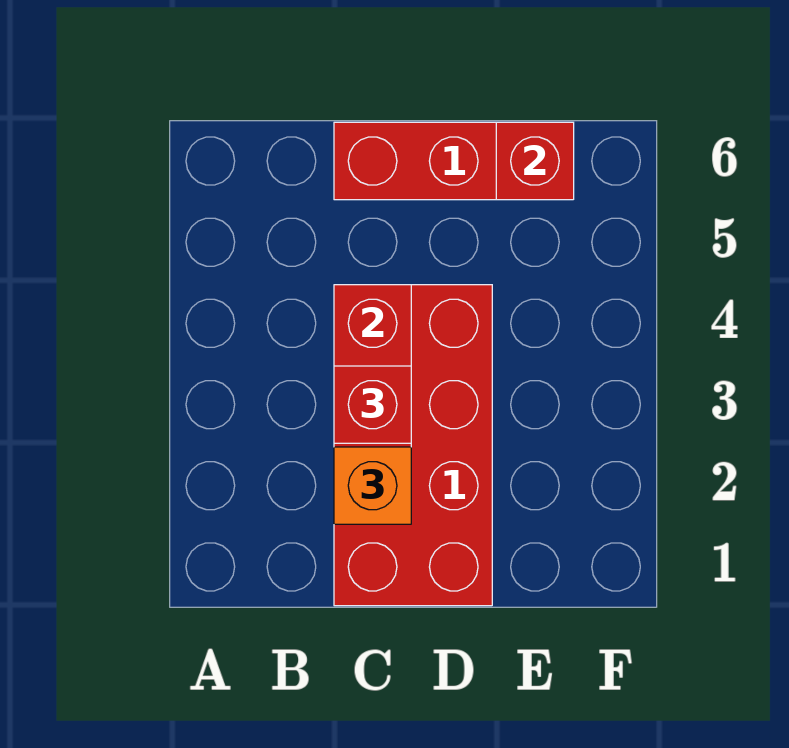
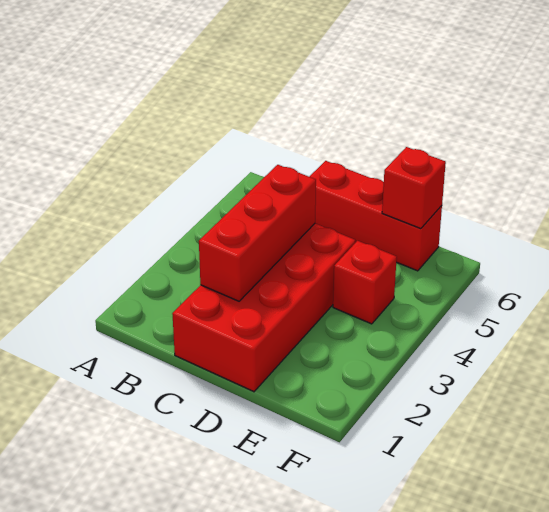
orange 1x1 brick [334,447,411,524] -> none
red 1x1 brick [334,366,411,443] -> red 1x1 brick moved to [333,241,397,324]

